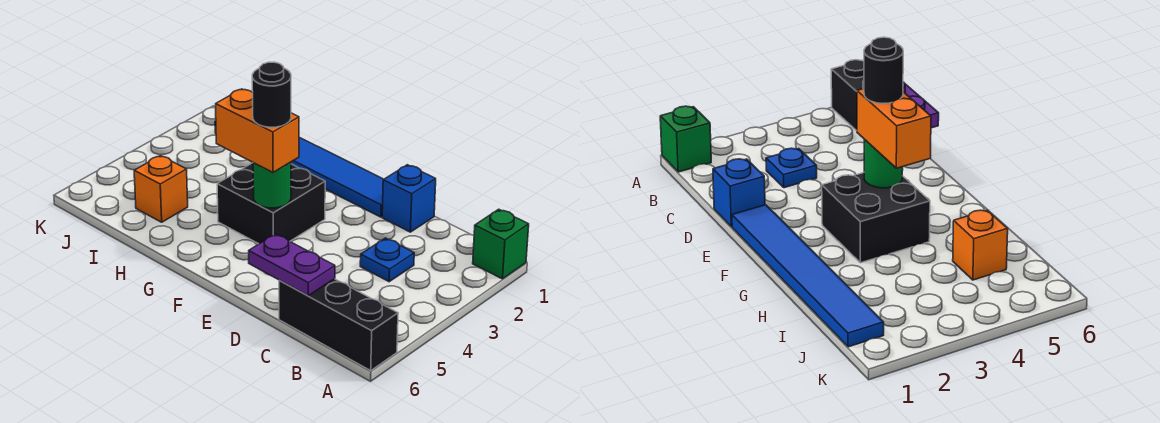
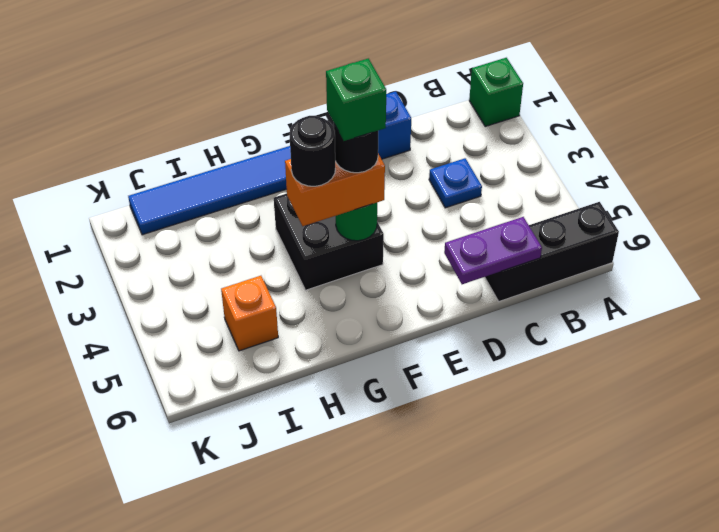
none -> green 1x1 brick [326,58,386,141]
none -> black 1x1 round brick [290,116,335,186]

